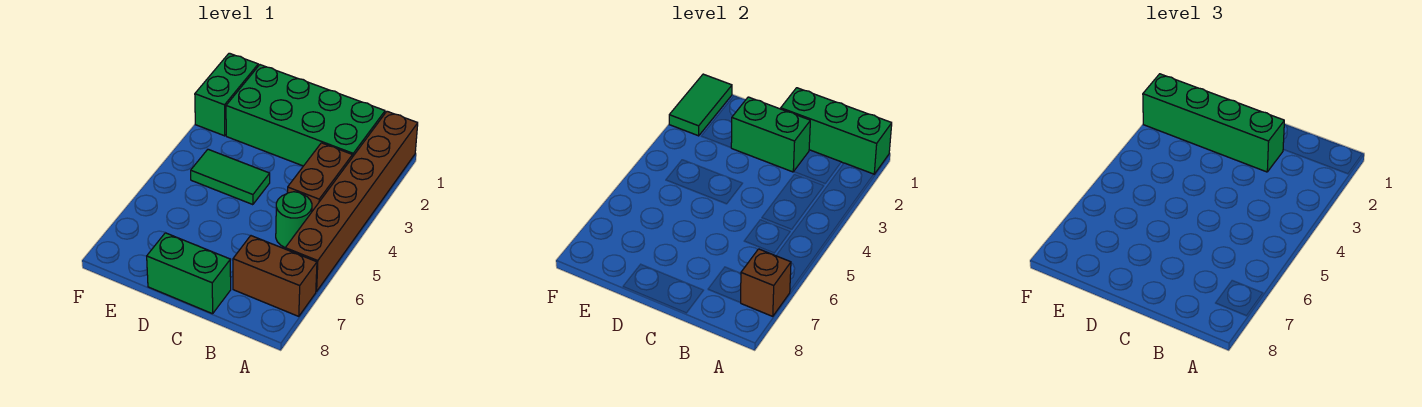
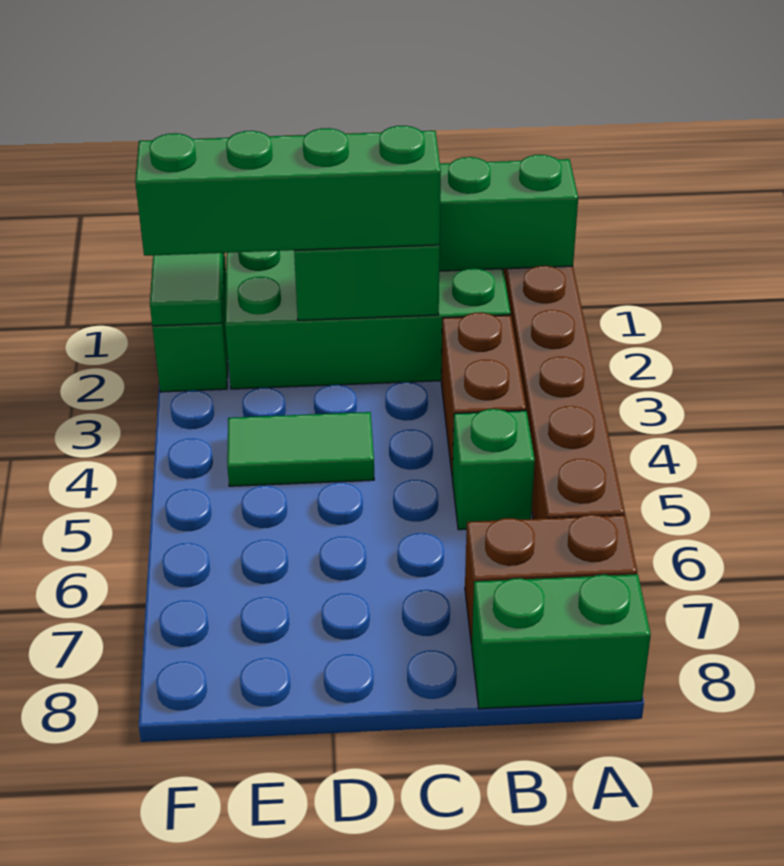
brown 1x1 brick [741,249,791,316] -> none
green 1x1 round brick [276,192,312,247] -> green 1x1 brick [452,409,535,530]
green 1x2 brick [147,233,231,314] -> green 1x2 brick moved to [472,574,651,709]

